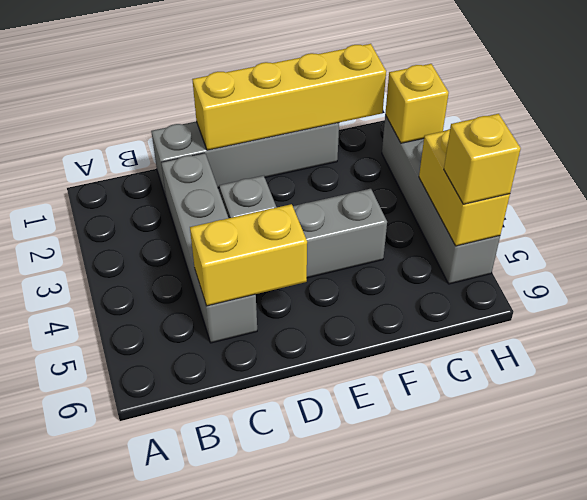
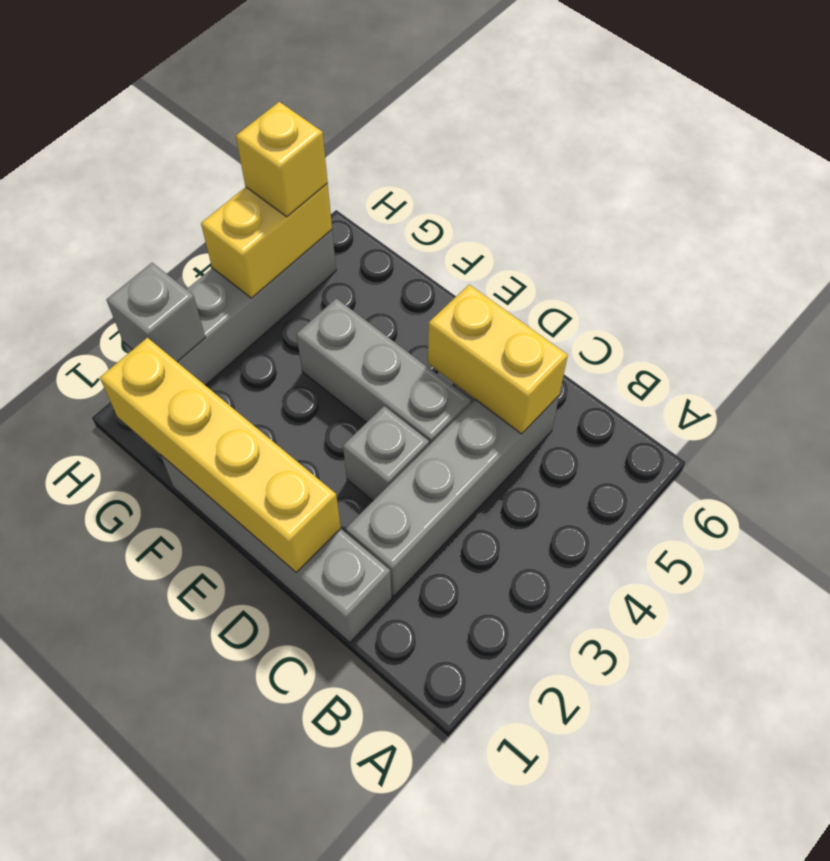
yellow 1x1 brick [385,64,449,143] -> grey 1x1 brick [106,263,205,362]

